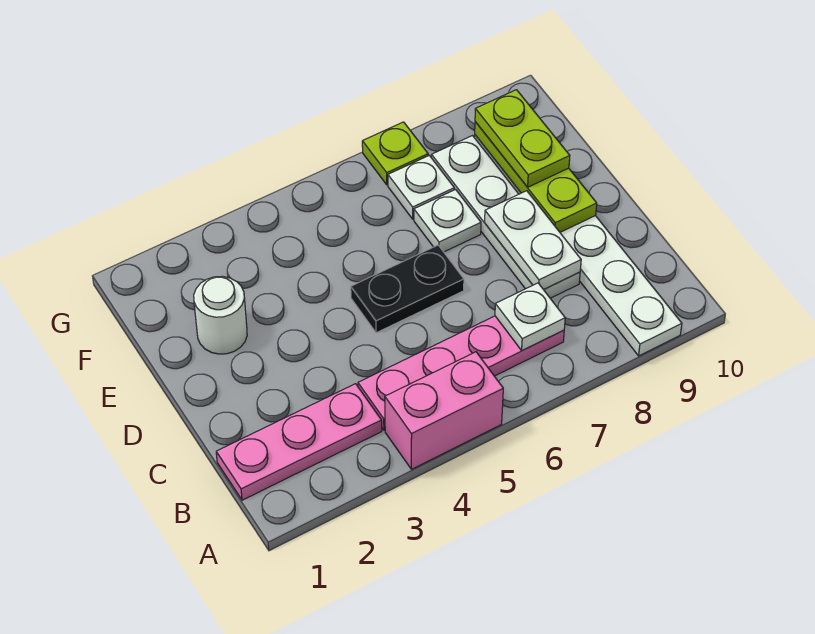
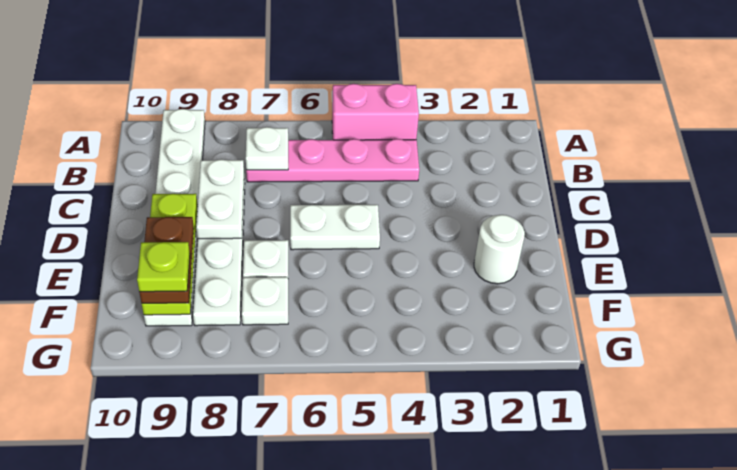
pink 1x3 plate [216,384,382,500] -> none
black 1x2 plate [351,245,464,333] -> white 1x2 plate [290,205,380,250]
lime 1x2 plate [475,90,570,187] -> brown 1x2 plate [139,217,194,303]
lime 1x1 plate [362,122,428,185] -> lime 1x1 plate moved to [137,242,190,292]

